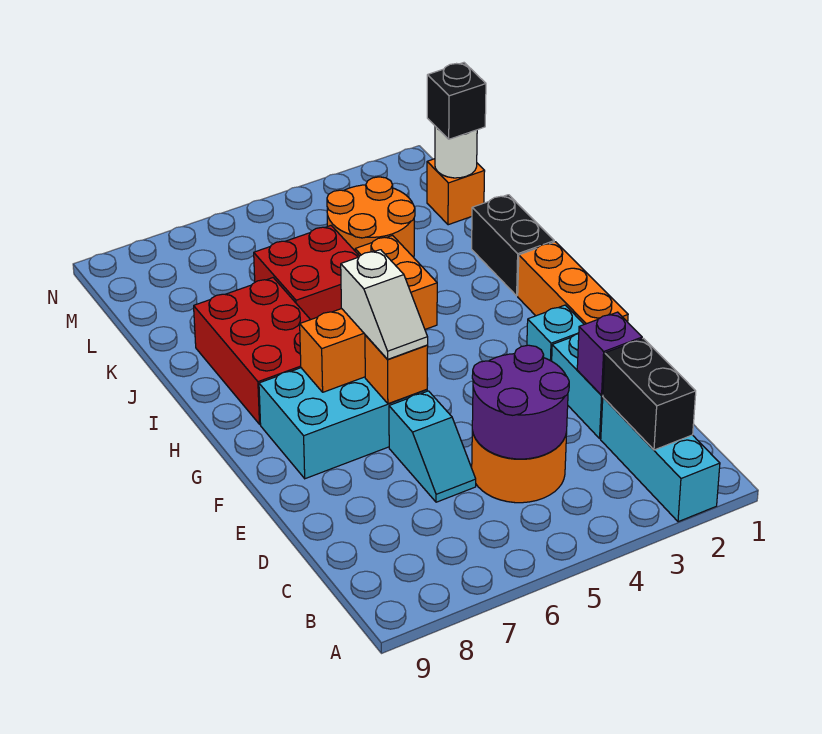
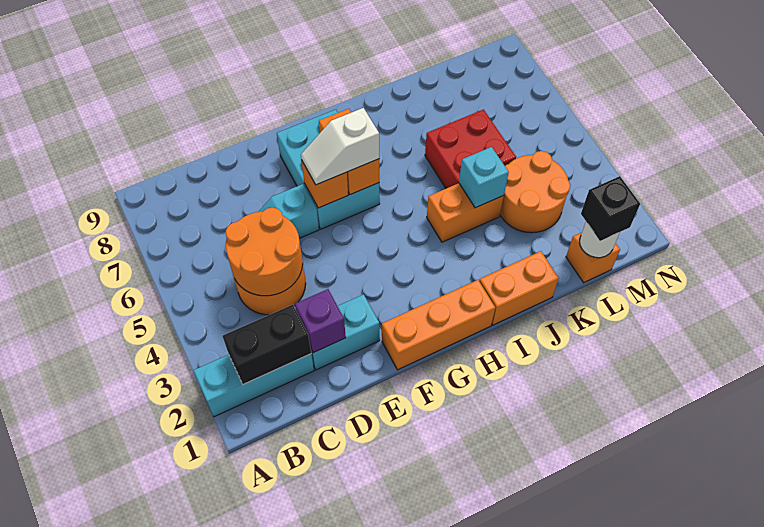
purple 2x2 round brick [472,345,569,459] -> orange 2x2 round brick [226,208,303,296]
cyan 1x1 brick [527,305,584,361] -> cyan 1x1 brick moved to [459,147,509,208]
red 2x3 brick [194,278,310,424] -> none
black 1x2 brick [472,195,554,296] -> orange 1x2 brick [479,251,559,325]

